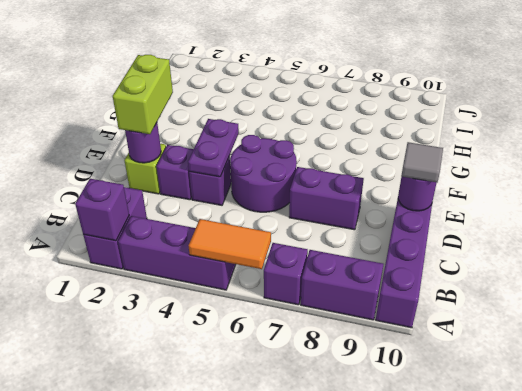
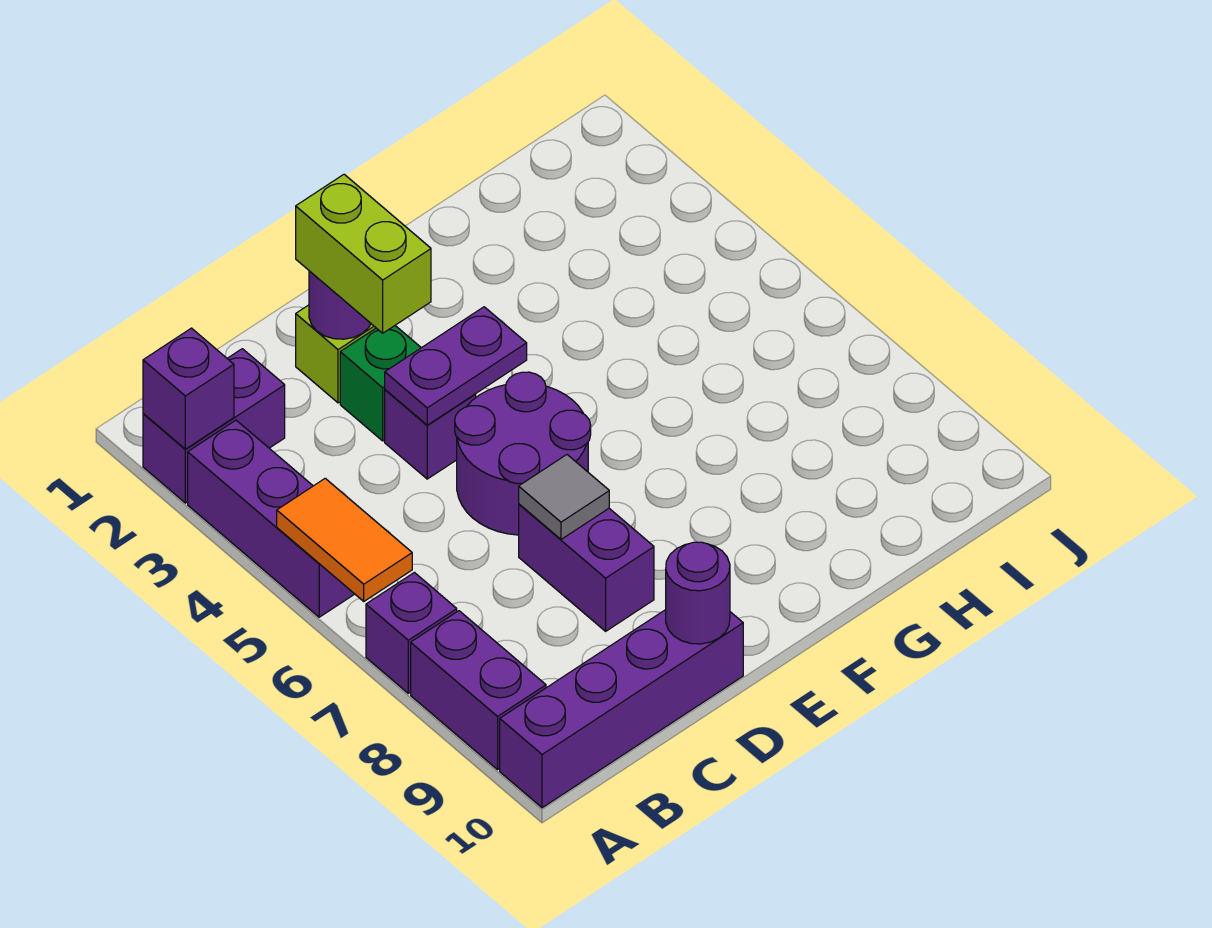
lime 1x2 brick [113,55,173,134] -> lime 1x2 brick turned to [296,174,431,333]
purple 1x1 brick [156,145,194,200] -> green 1x1 brick [340,326,421,441]
grey 1x1 tile [401,142,443,182] -> grey 1x1 tile moved to [519,455,609,539]

